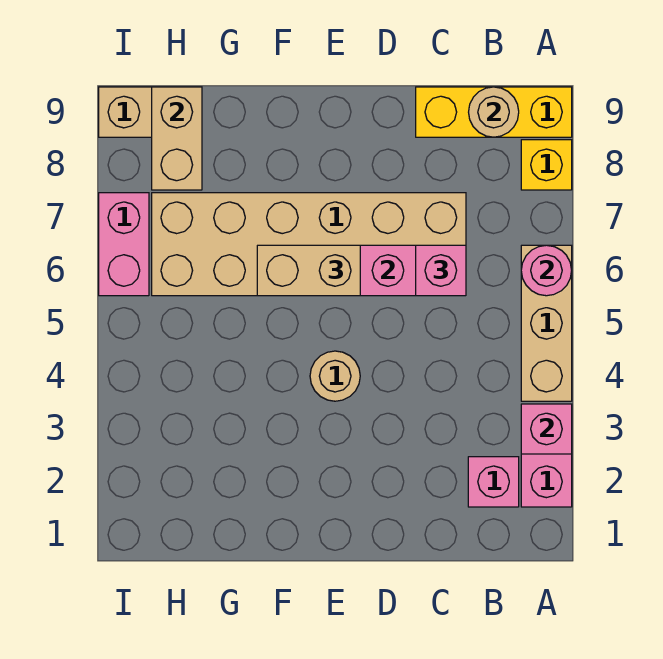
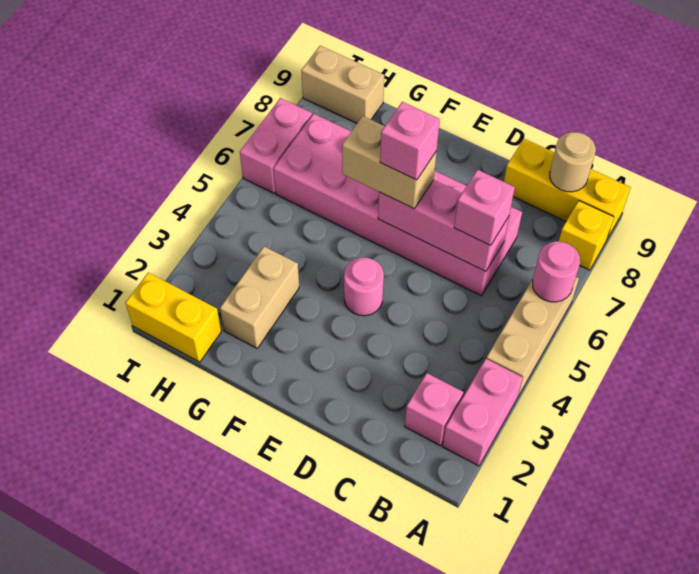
pink 1x1 brick [521,404,572,454] -> pink 1x1 brick moved to [380,102,440,180]
tan 2x6 brick [152,193,466,296] -> pink 2x6 brick [273,114,522,296]
tan 1x1 round brick [310,351,360,401] -> pink 1x1 round brick [344,258,384,316]
none -> yellow 1x2 brick [125,273,221,362]
tan 1x2 brick [152,87,202,190] -> tan 1x2 brick moved to [220,246,299,348]

